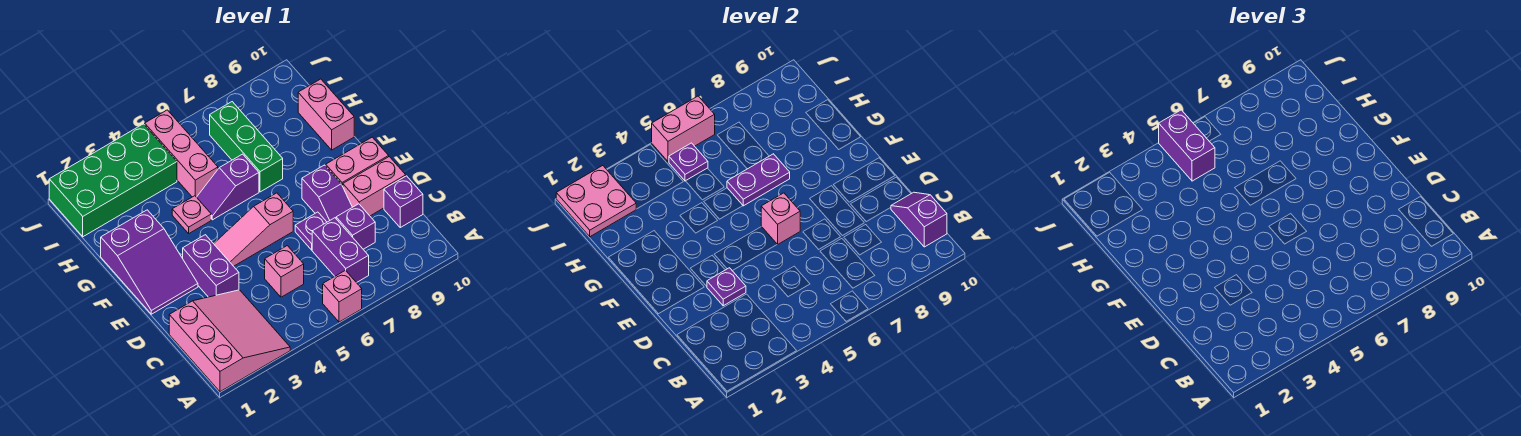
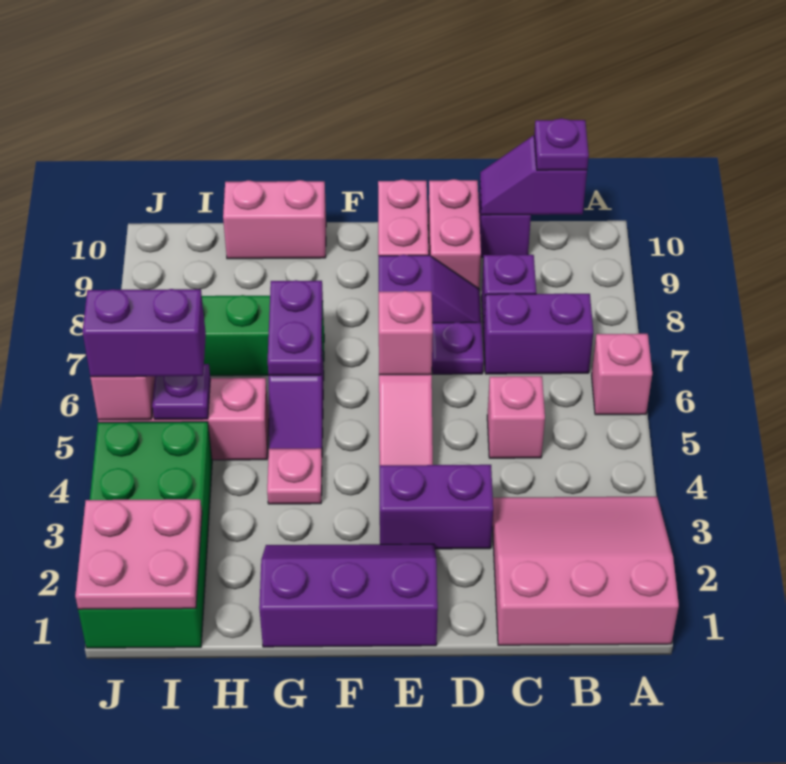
purple 1x1 plate [707,268,746,306] -> purple 1x1 plate moved to [534,118,589,170]
purple 2x3 slope [101,210,198,314] -> purple 2x3 slope turned to [259,544,438,647]

